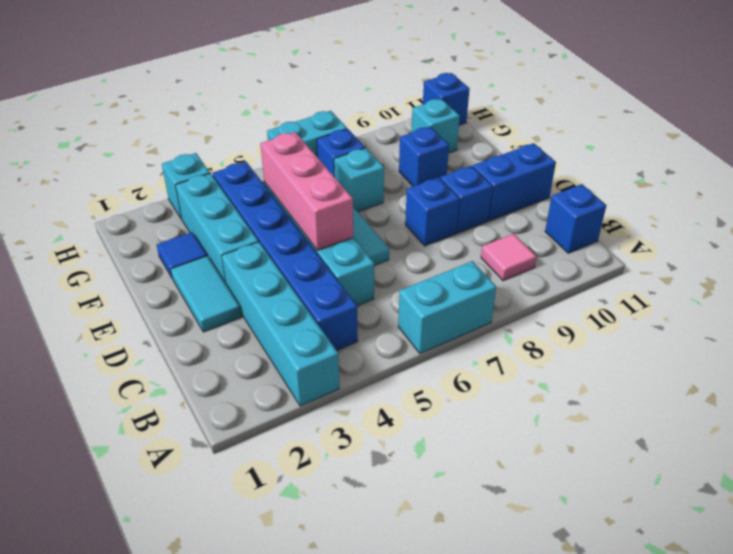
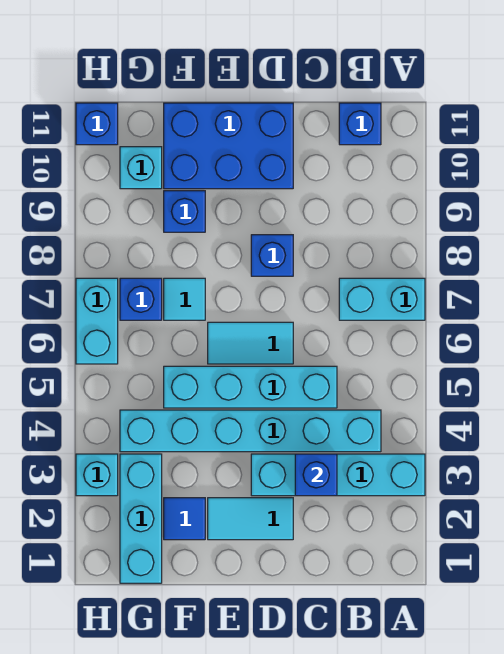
cyan 1x2 brick [398,261,496,354] -> cyan 1x2 brick turned to [339,278,425,320]
blue 1x6 brick [212,162,358,351] -> cyan 1x6 brick [120,410,381,452]
pink 1x1 tile [481,234,537,281] -> none
pink 1x3 brick [260,132,353,250] -> none
blue 1x1 brick [440,166,493,233] -> blue 1x1 brick moved to [295,454,337,496]
blue 1x2 brick [473,143,556,221] -> blue 2x3 brick [164,103,293,189]
cyan 1x3 brick [176,173,259,284] -> cyan 1x3 brick turned to [120,454,162,583]
cyan 1x1 brick [334,148,384,212] -> cyan 1x1 tile [164,278,205,320]

